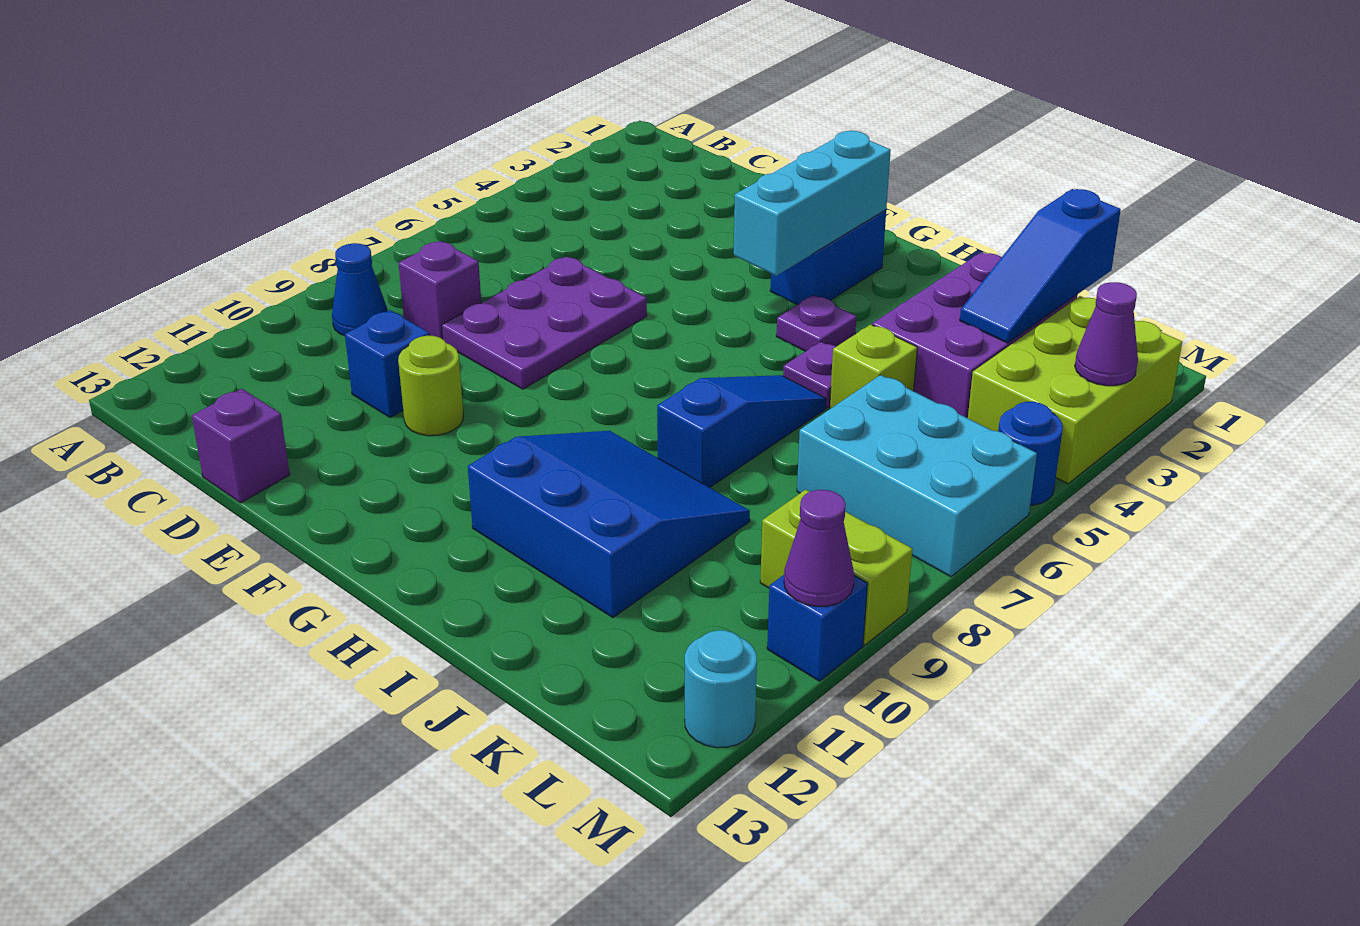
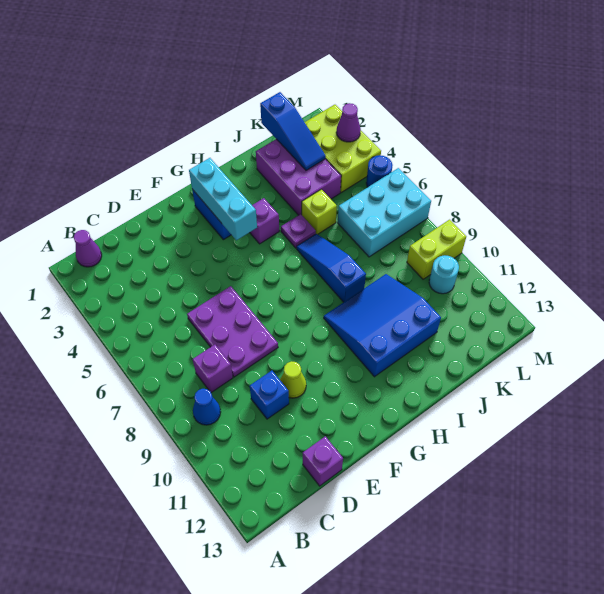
lime 1x1 round brick [398,336,463,436] -> lime 1x1 cone [280,361,306,398]
purple 1x1 plate [776,295,856,351] -> purple 1x1 brick [250,198,279,244]
blue 1x1 brick [767,575,868,681] -> none
purple 1x1 cone [784,490,854,606] -> purple 1x1 cone moved to [74,230,102,267]
cyan 1x1 round brick [685,630,757,748] -> cyan 1x1 round brick moved to [429,255,459,294]

